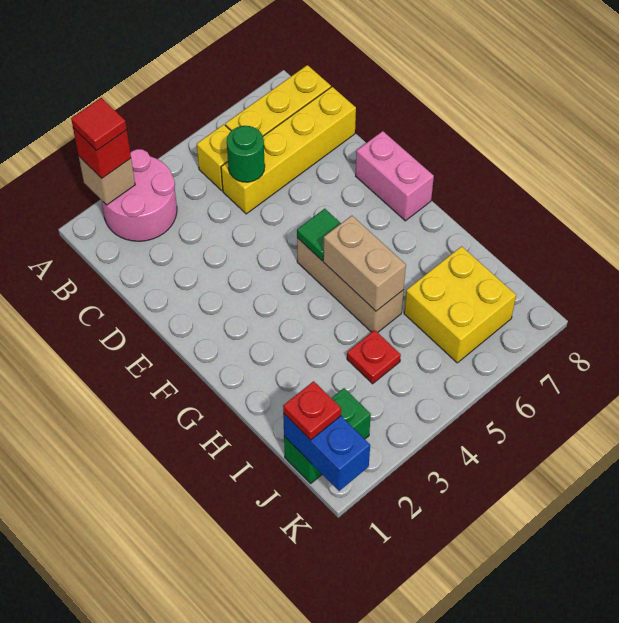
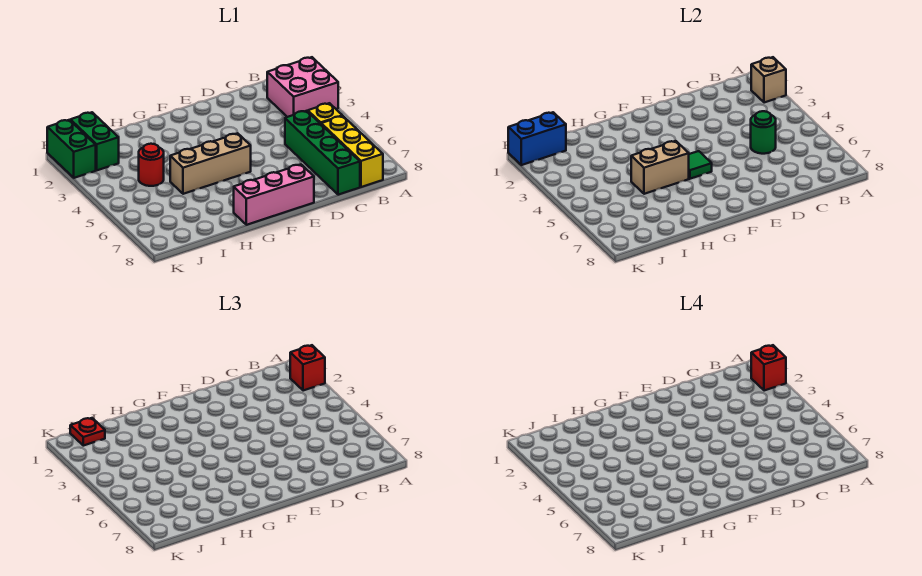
pink 2x2 round brick [101,149,177,241] -> pink 2x2 brick [267,57,338,117]
red 1x1 tile [71,98,127,150] -> red 1x1 brick [751,345,786,391]
yellow 1x4 brick [221,87,356,214] -> green 1x4 brick [285,111,360,195]
pink 1x2 brick [356,131,434,221] -> pink 1x3 brick [234,165,314,225]
red 1x1 plate [347,330,401,384] -> red 1x1 round brick [139,144,164,186]
yellow 2x2 brick [404,246,516,363] -> none
none -> green 1x2 brick [47,120,96,178]

